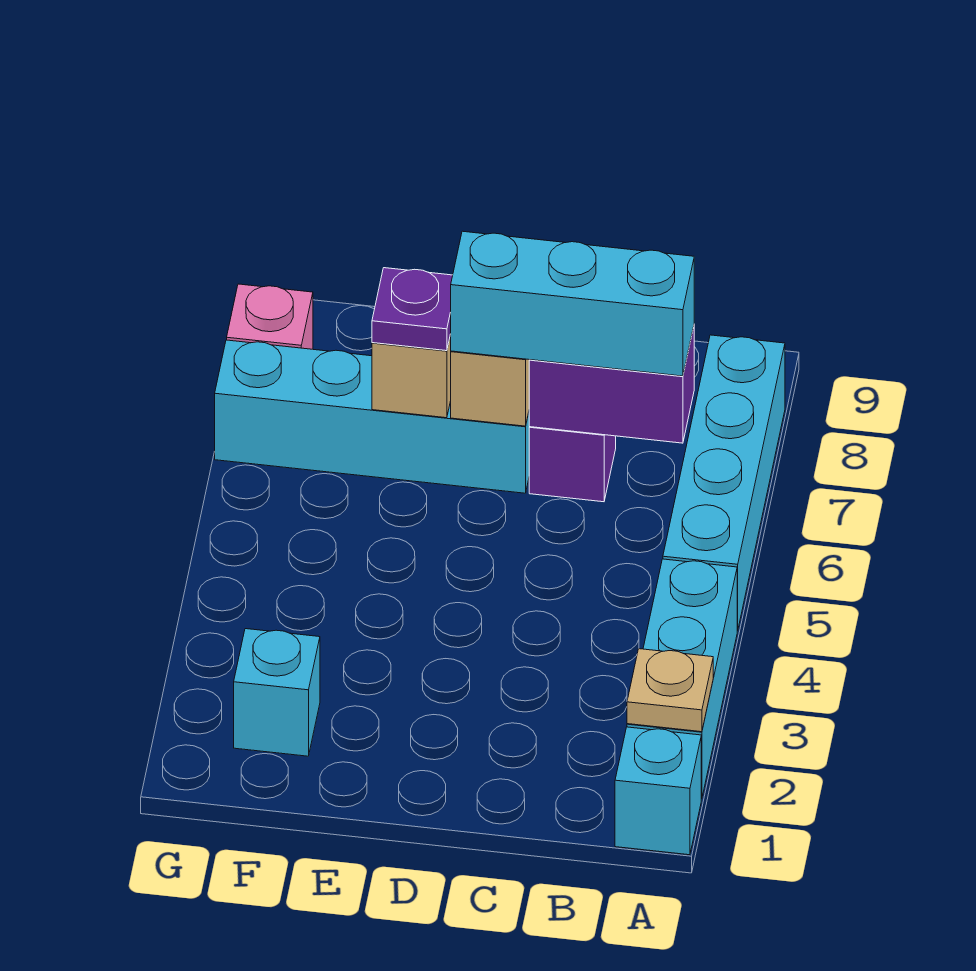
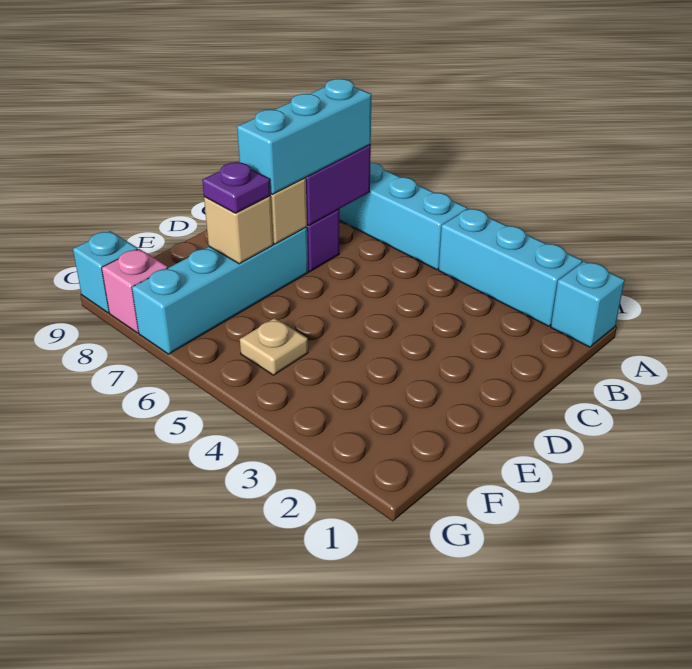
tan 1x1 plate [627,649,713,732] -> tan 1x1 plate moved to [240,318,308,375]
cyan 1x1 brick [234,629,320,756] -> cyan 1x1 brick moved to [73,231,138,313]

